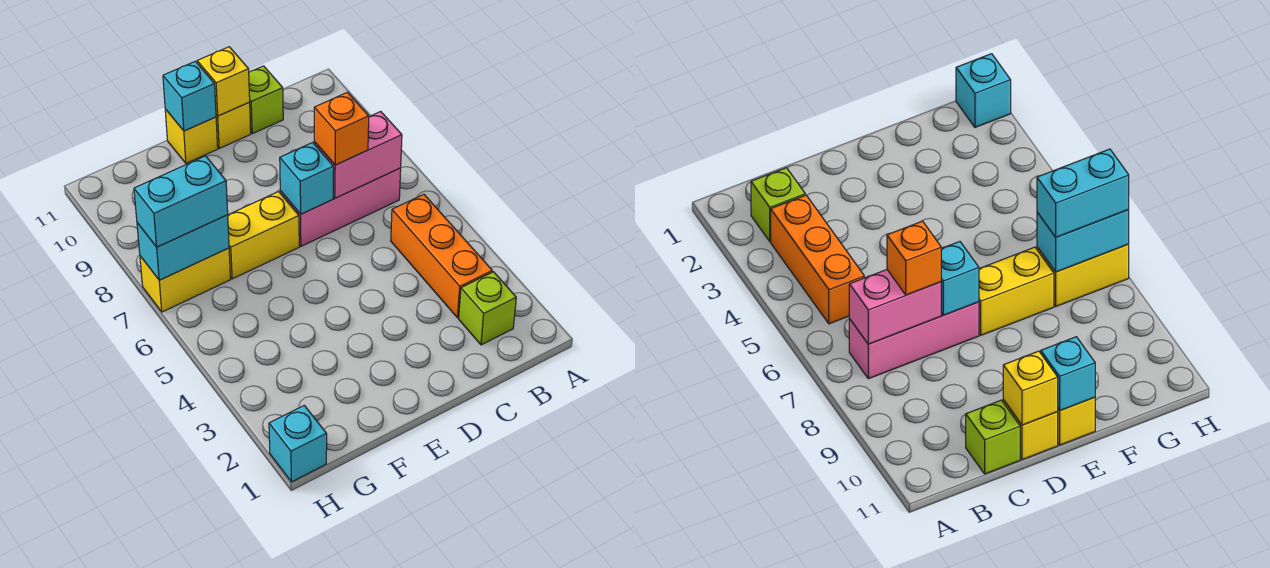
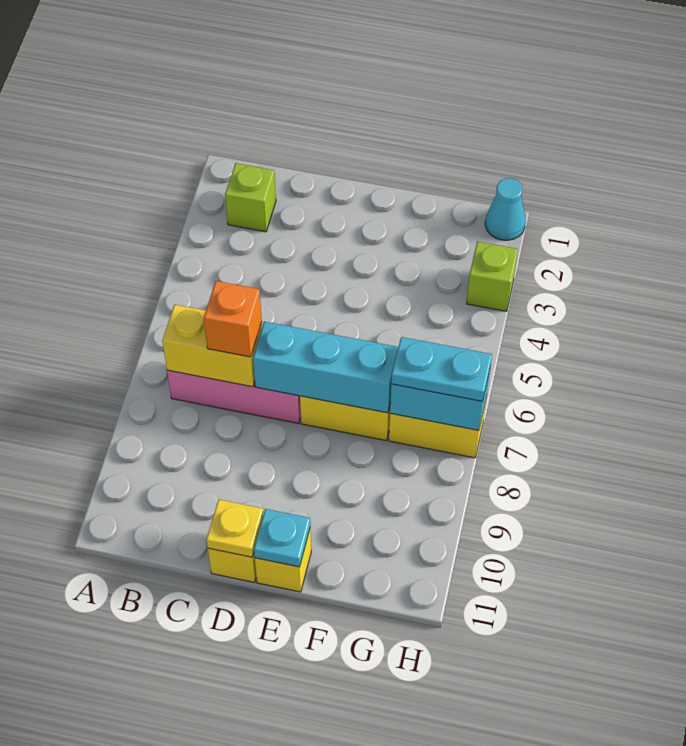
orange 1x3 brick [391,194,492,318] -> none
pink 1x2 brick [314,112,402,198] -> yellow 1x2 brick [162,305,262,387]
lime 1x1 brick [249,66,283,134] -> lime 1x1 brick moved to [467,241,518,311]
cyan 1x1 brick [280,142,334,214] -> cyan 1x3 brick [253,322,398,413]
yellow 1x1 brick [197,47,250,116] -> yellow 1x1 plate [206,500,263,557]
cyan 1x1 brick [163,61,216,131] -> cyan 1x1 plate [254,509,310,567]
cyan 1x2 brick [134,156,228,247] -> cyan 1x2 plate [391,337,492,401]
cyan 1x1 brick [269,405,327,482] -> cyan 1x1 cone [485,178,525,240]

